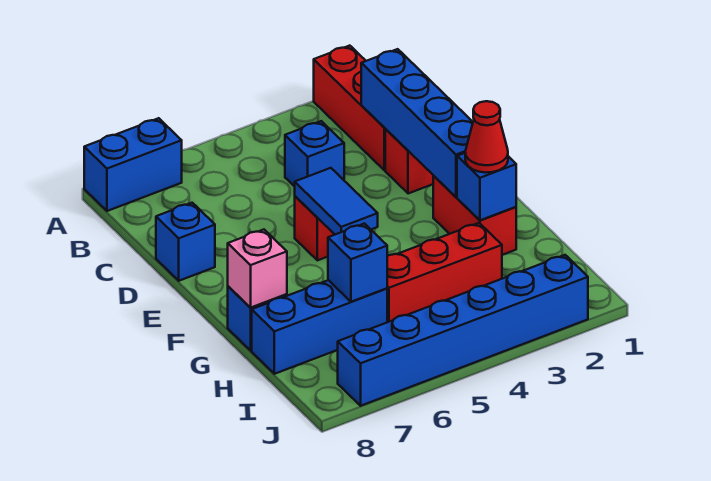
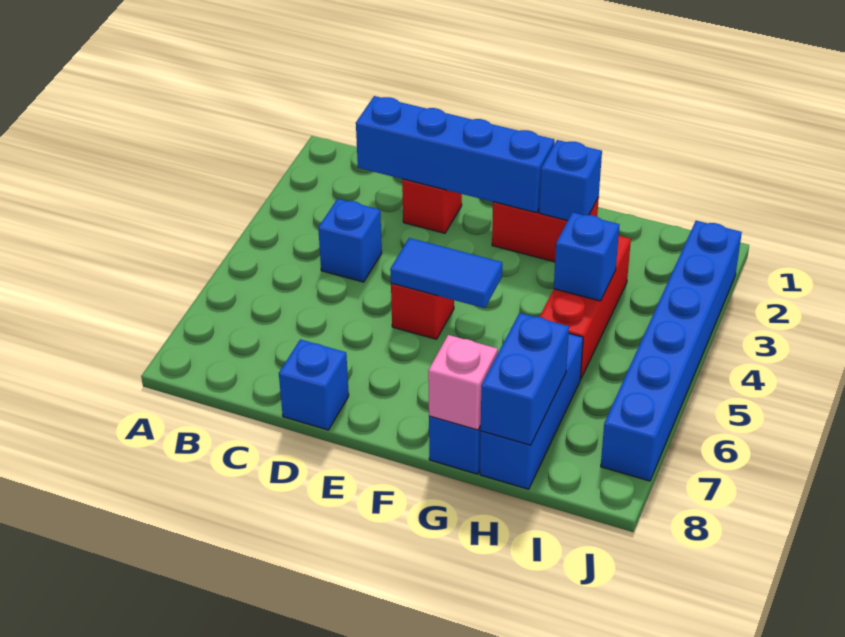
red 1x3 brick [314,46,385,170] -> none
blue 1x2 brick [84,118,182,211] -> blue 1x2 brick moved to [481,313,569,445]
red 1x1 cone [465,101,508,173] -> none
blue 1x1 brick [328,224,387,302] -> blue 1x1 brick moved to [554,212,619,301]

